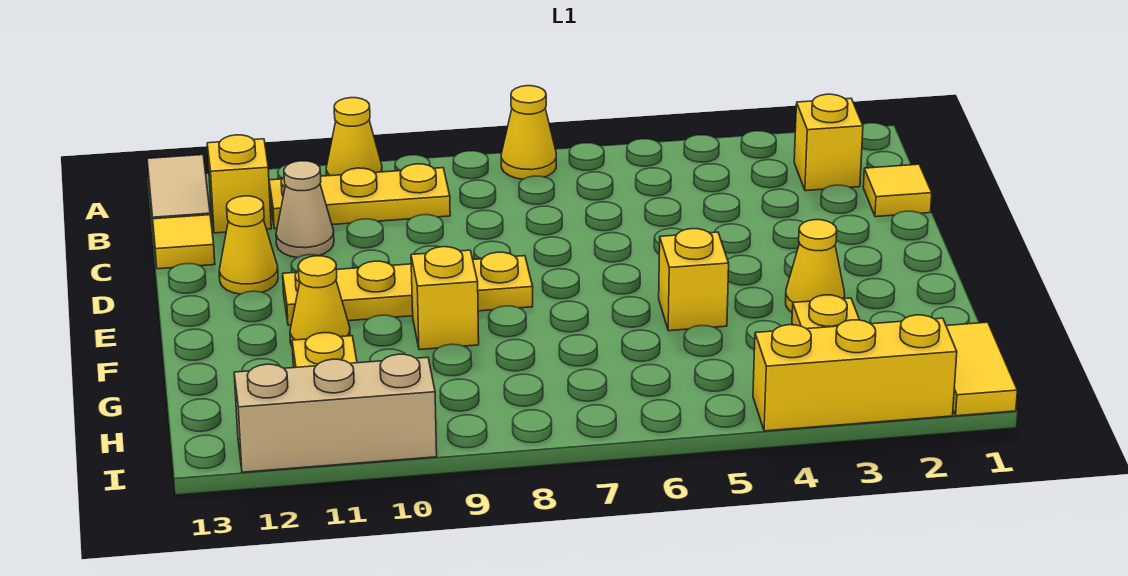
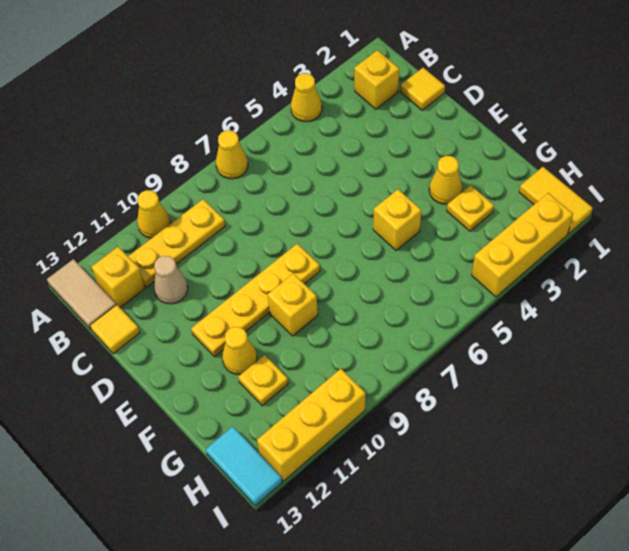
yellow 1x1 cone [219,196,278,294] -> yellow 1x1 cone moved to [291,73,322,122]
none -> cyan 1x2 tile [206,427,282,506]
tan 1x3 brick [234,354,437,472] -> yellow 1x3 brick [257,369,366,481]

